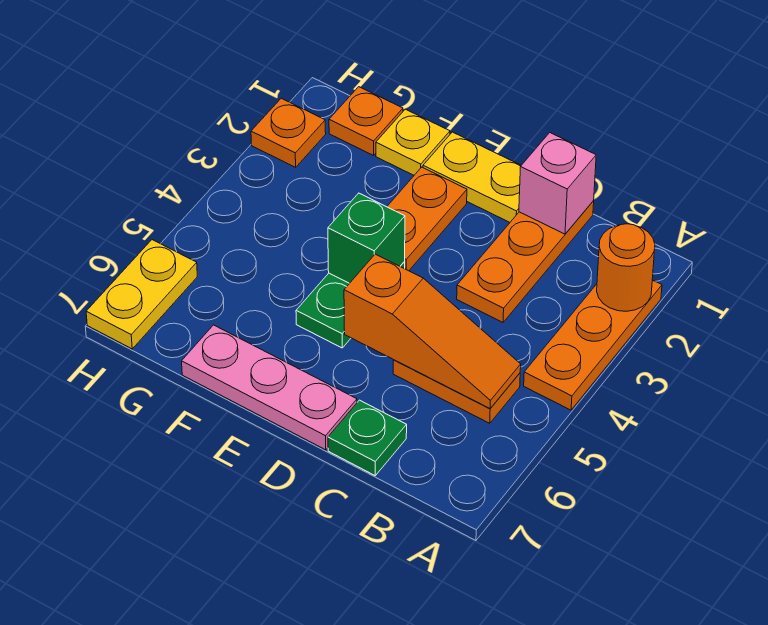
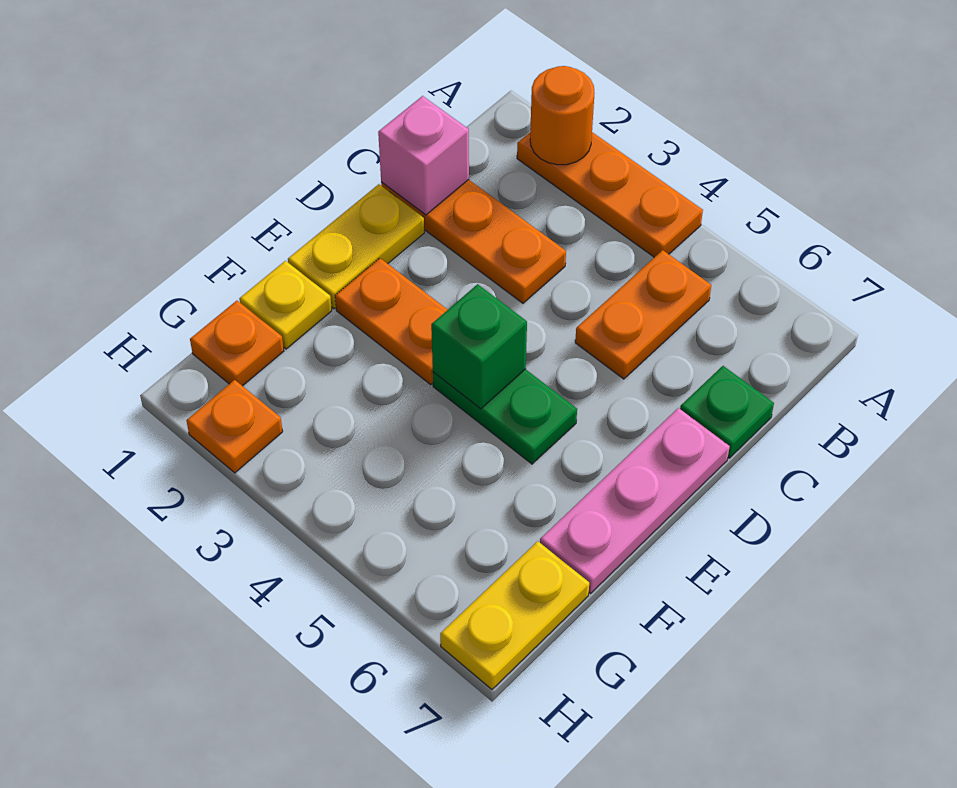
orange 1x3 slope [344,254,521,408] -> none
yellow 1x2 plate [86,240,197,349] -> yellow 1x2 plate turned to [440,541,589,689]

